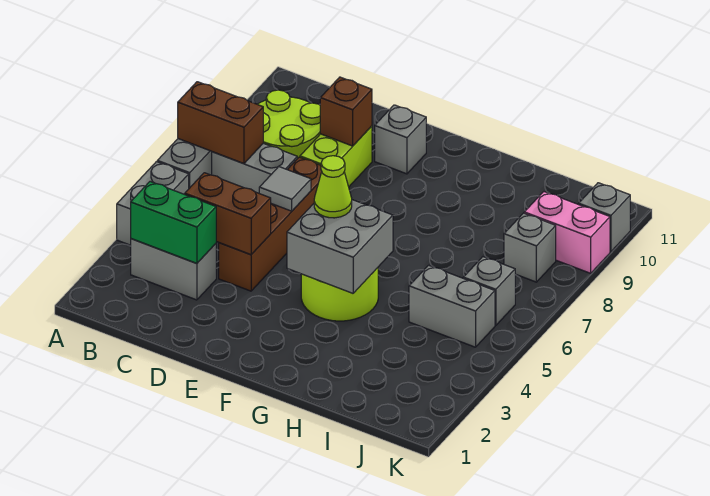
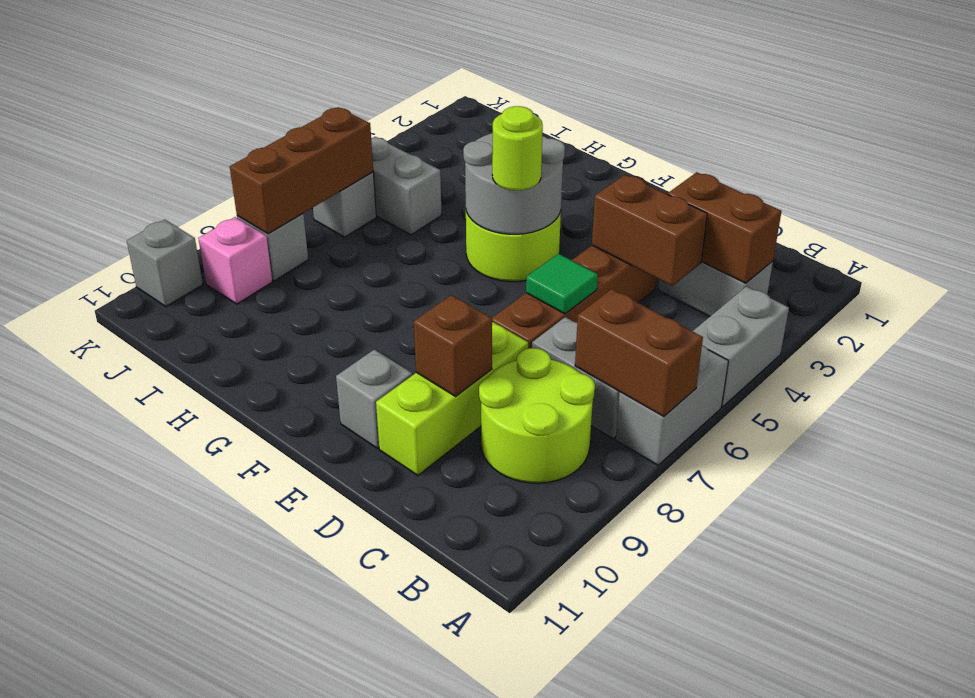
green 1x2 brick [131,182,216,263] -> brown 1x2 brick [668,172,782,283]
grey 1x1 tile [259,167,311,211] -> green 1x1 tile [526,254,598,314]
lime 1x2 brick [300,126,372,187] -> lime 1x3 brick [376,322,528,476]
grey 2x2 brick [287,200,393,293] -> grey 2x2 round brick [463,133,565,234]
lime 1x1 cone [314,156,352,218] -> lime 1x1 round brick [492,106,543,190]
none -> brown 1x3 brick [230,107,373,234]
pink 1x2 brick [524,192,610,273] -> pink 1x1 brick [198,217,272,304]

